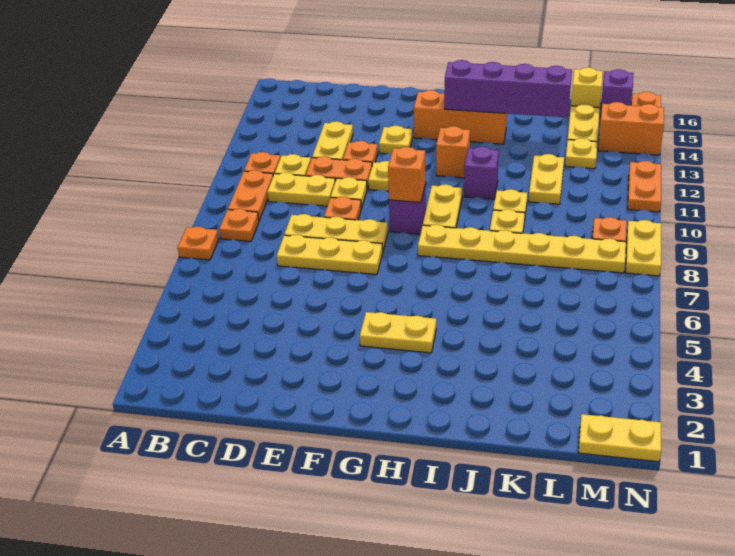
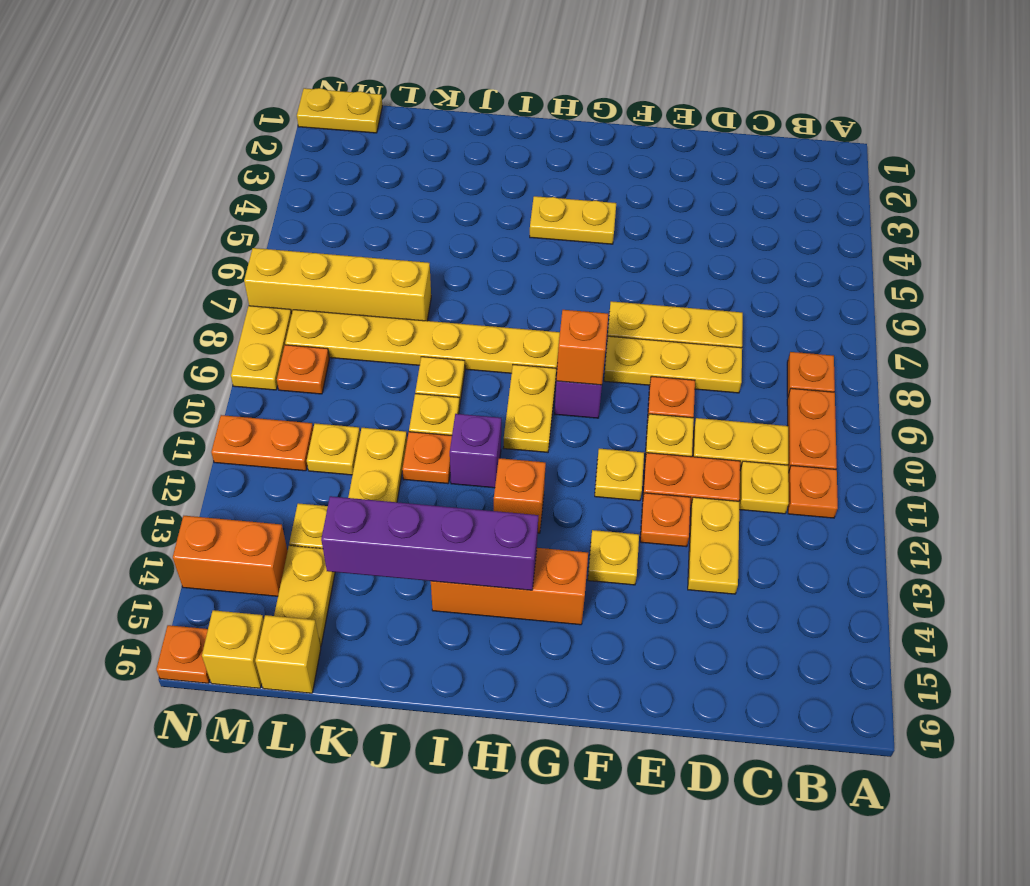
orange 1x1 plate [178,227,219,260] -> orange 1x1 plate moved to [402,432,452,484]
none -> yellow 1x4 brick [244,248,431,321]
none -> yellow 1x1 plate [307,423,360,475]
purple 1x1 brick [600,69,633,116] -> yellow 1x1 brick [202,610,264,688]
orange 1x2 plate [628,161,661,212] -> orange 1x2 plate turned to [211,415,313,471]

